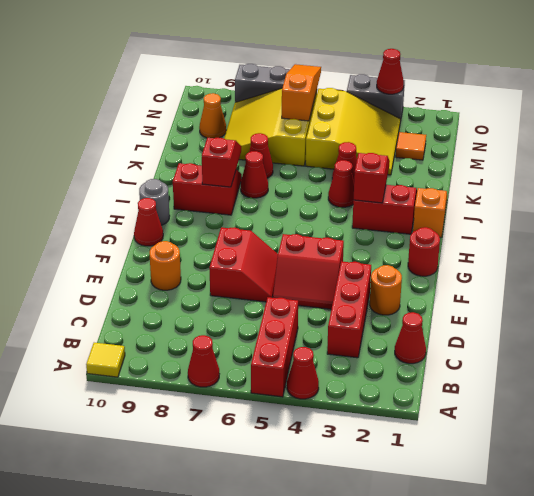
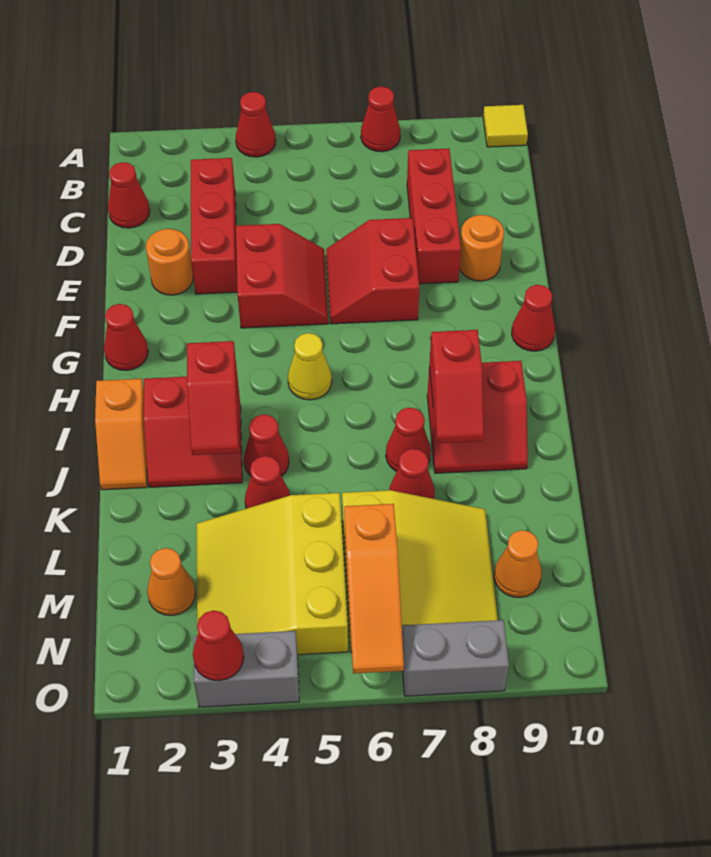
red 1x3 brick [251,297,298,397] -> red 1x3 brick moved to [407,148,461,284]
red 2x2 slope [273,234,344,309] -> red 2x2 slope turned to [236,224,328,328]
red 1x1 round brick [408,227,440,276] -> red 1x1 cone [104,304,148,370]
none -> yellow 1x1 cone [288,333,332,400]
grey 1x1 round brick [139,179,170,225] -> none
orange 1x1 tile [396,132,426,160] -> orange 1x1 cone [147,548,195,615]

